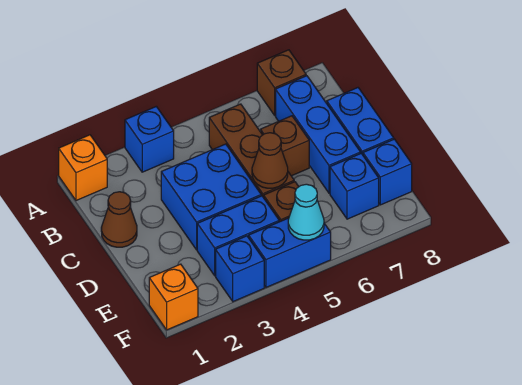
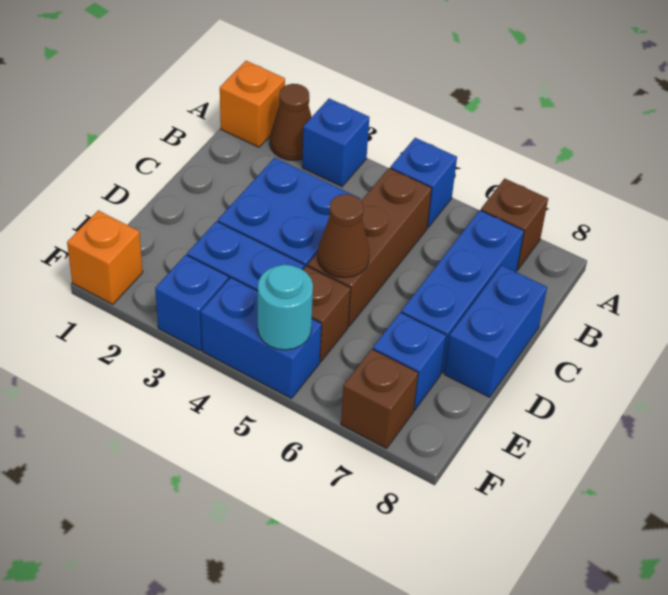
brown 1x1 cone [101,192,137,247] -> brown 1x1 cone moved to [270,84,311,160]
brown 1x1 brick [261,116,309,176] -> brown 1x1 brick moved to [341,349,418,449]
blue 1x1 brick [363,139,412,205] -> blue 1x1 brick moved to [390,138,457,227]
cyan 1x1 cone [288,184,324,240] -> cyan 1x1 round brick [258,264,313,350]

